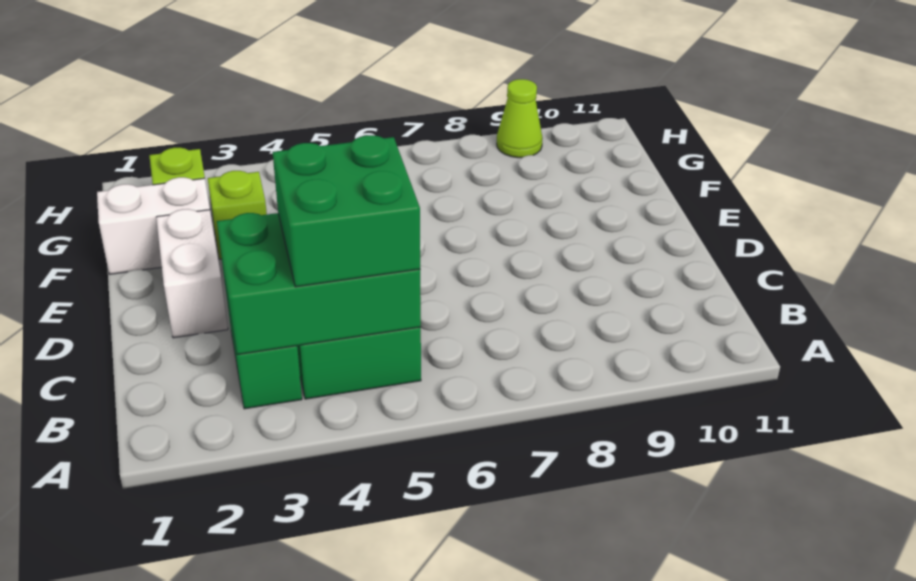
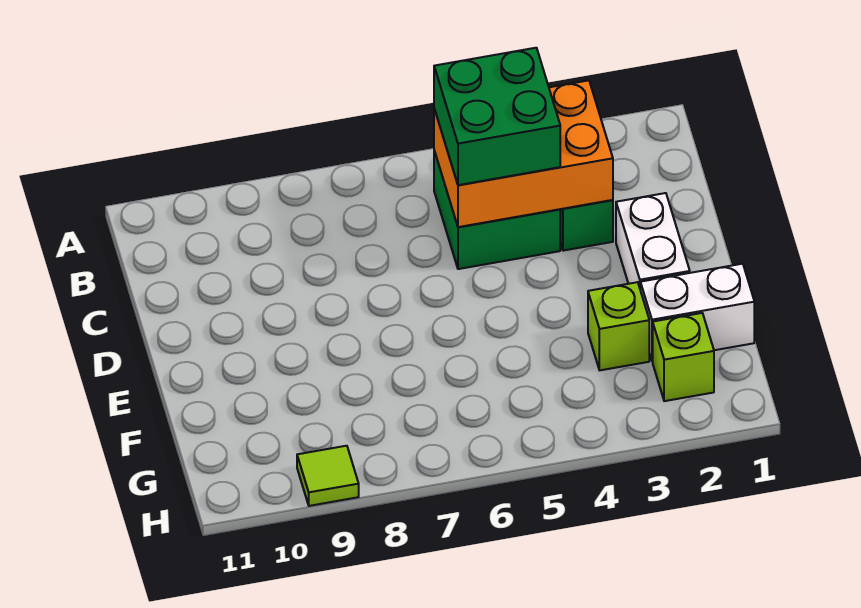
green 2x3 brick [217,213,421,355] -> orange 2x3 brick [434,80,613,227]
lime 1x1 cone [497,79,543,158] -> lime 1x1 tile [297,446,359,506]

